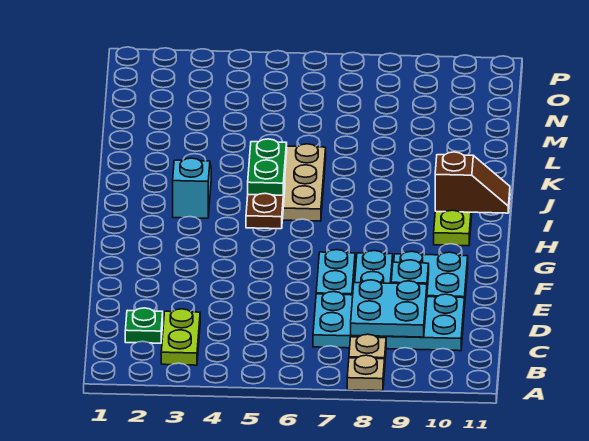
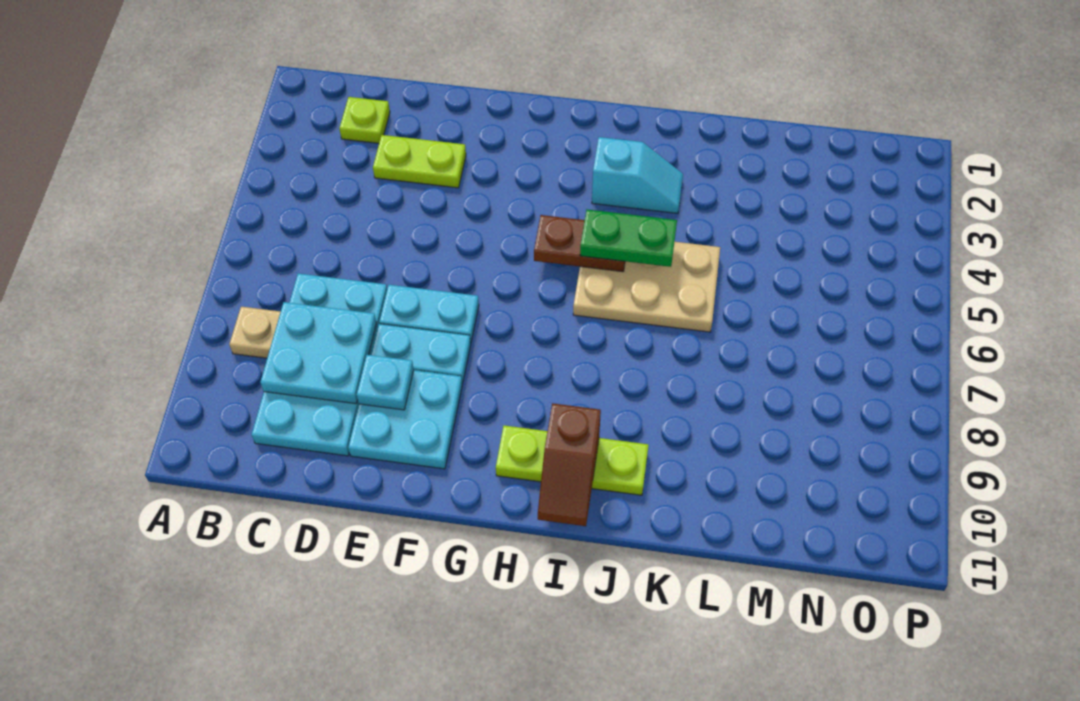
tan 1x1 plate [347,355,385,391] -> none
lime 1x2 plate [161,309,200,365] -> lime 1x2 plate moved to [373,135,466,188]
green 1x1 plate [125,308,163,343] -> lime 1x1 plate [339,97,390,143]

